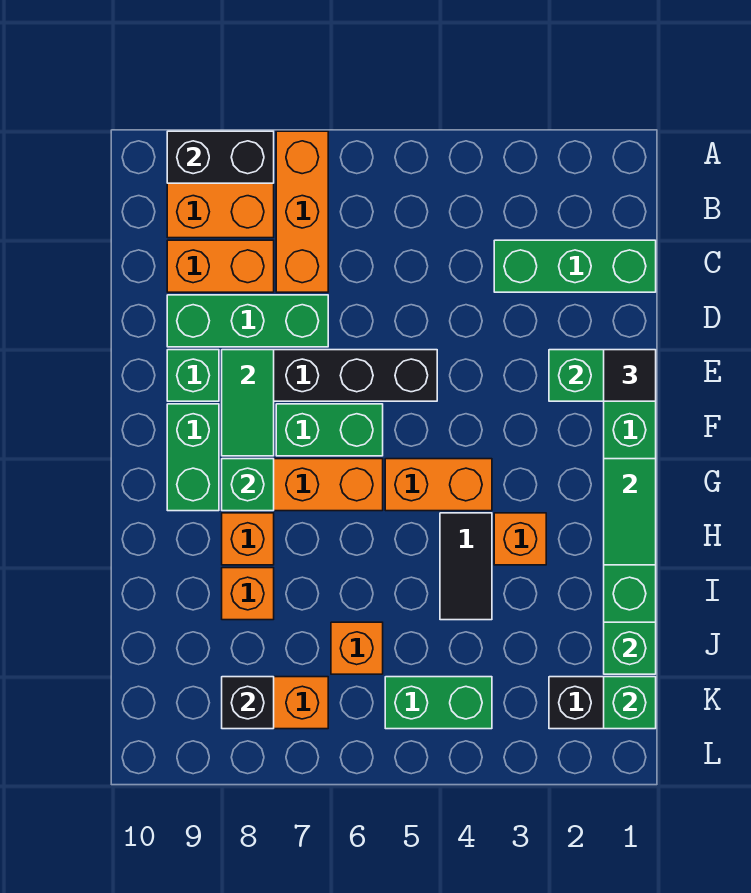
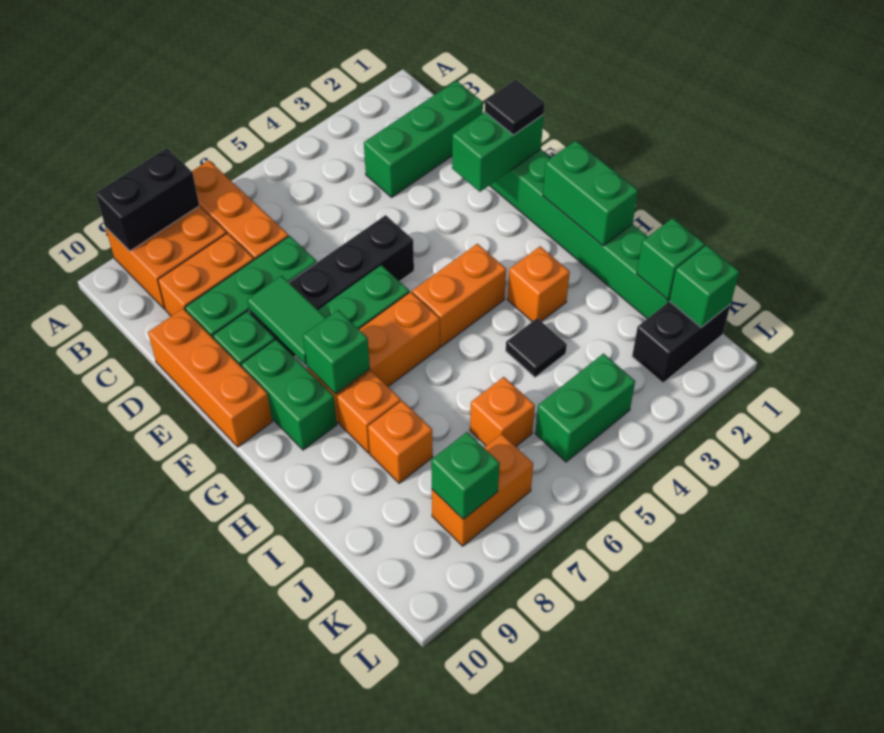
none -> orange 1x3 brick [148,309,272,447]
green 1x2 tile [604,459,656,565] -> green 1x2 brick [543,141,638,246]
black 1x2 tile [440,513,492,620] -> black 1x1 tile [506,318,567,377]
black 1x1 brick [222,677,274,729] -> green 1x1 brick [431,432,500,519]

